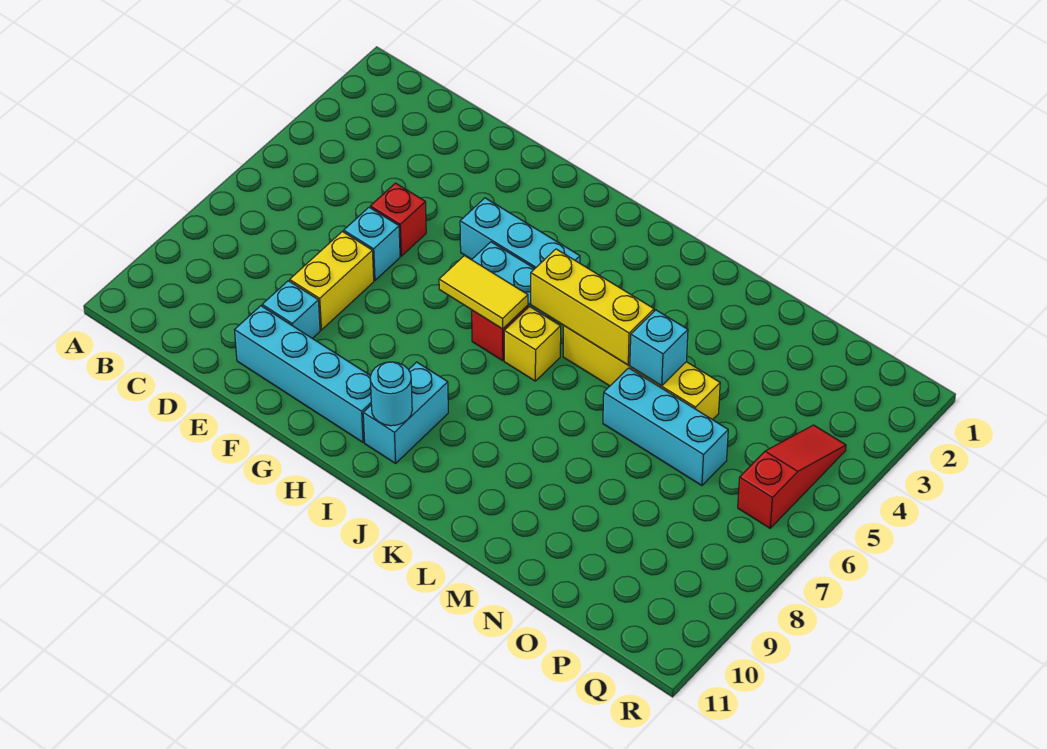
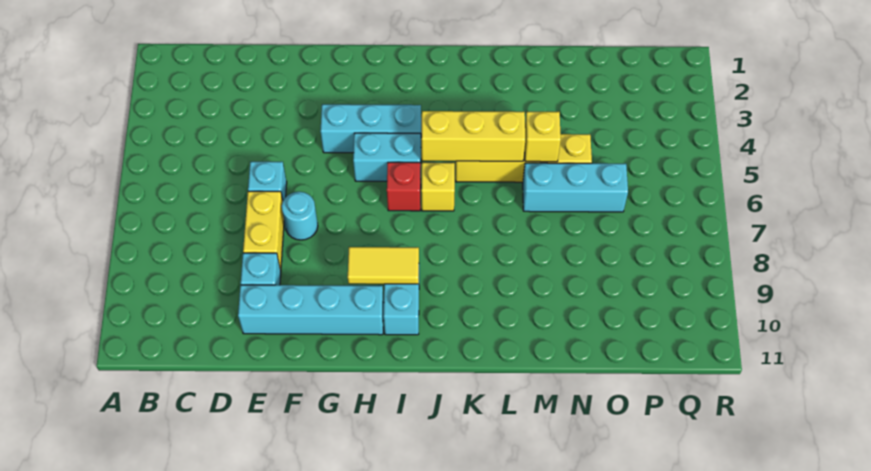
red 1x1 brick [370,183,426,256] -> none
yellow 1x2 tile [439,255,528,329] -> yellow 1x2 tile moved to [348,247,419,284]
cyan 1x1 round brick [370,362,412,426] -> cyan 1x1 round brick moved to [282,192,318,240]
cyan 1x1 brick [630,310,688,386] -> yellow 1x1 brick [525,112,561,162]
red 1x3 slope [738,425,846,528] -> none

